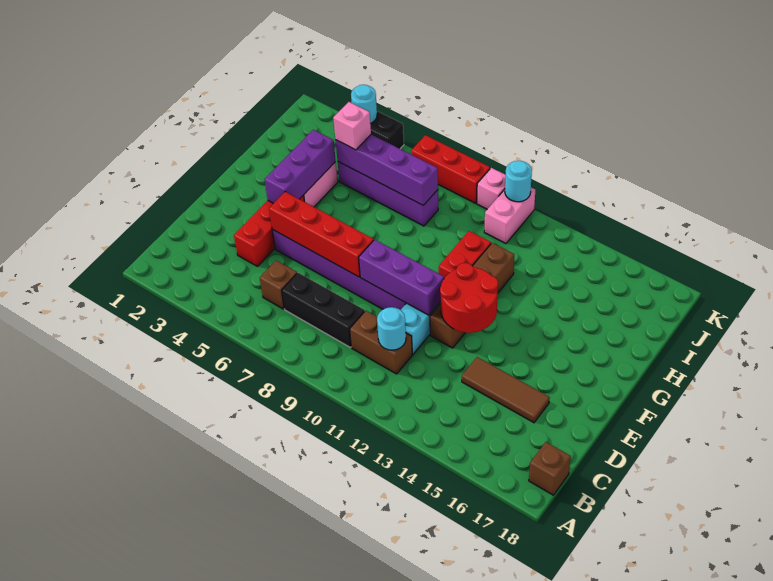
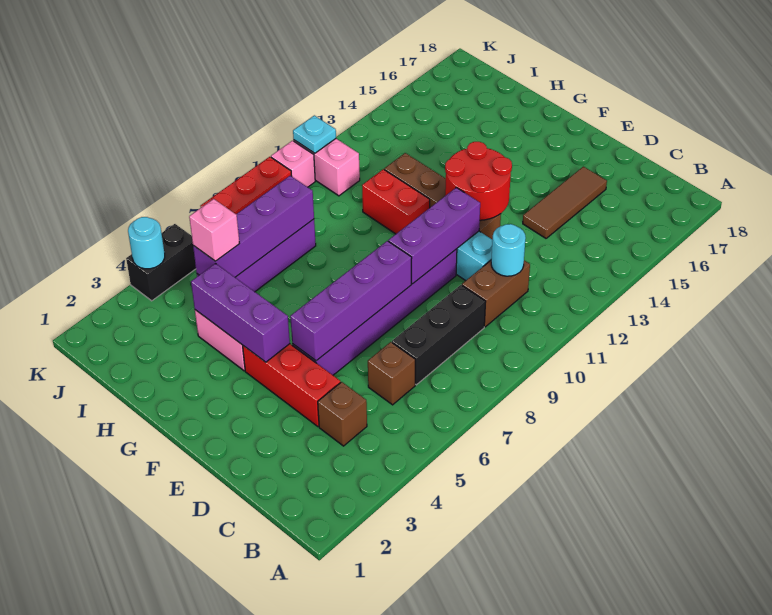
brown 1x1 brick [529,442,571,495] -> brown 1x1 brick moved to [318,382,367,446]
red 1x4 brick [269,192,374,277] -> purple 1x4 brick [290,241,412,361]
cyan 1x1 round brick [505,161,532,202] -> cyan 1x1 plate [293,115,336,153]

